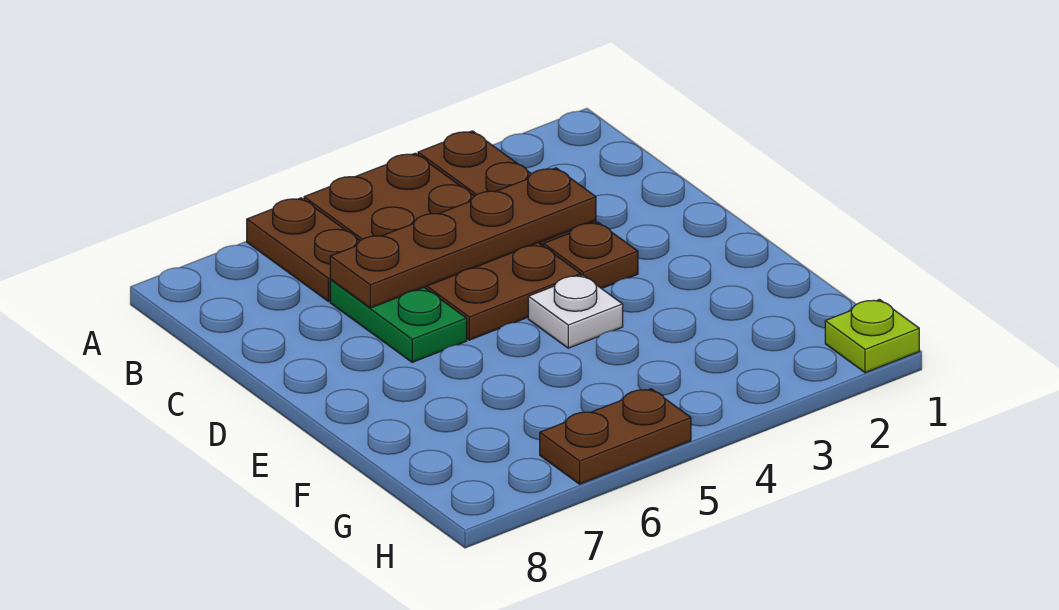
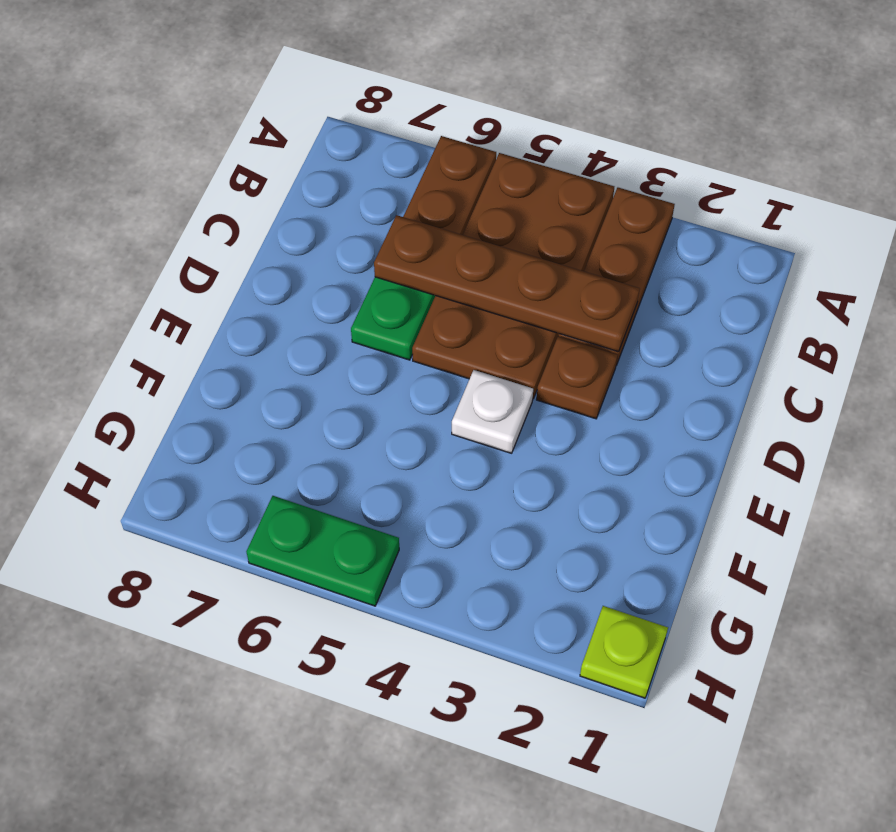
brown 1x2 plate [540,389,691,484] -> green 1x2 plate [246,496,399,606]

